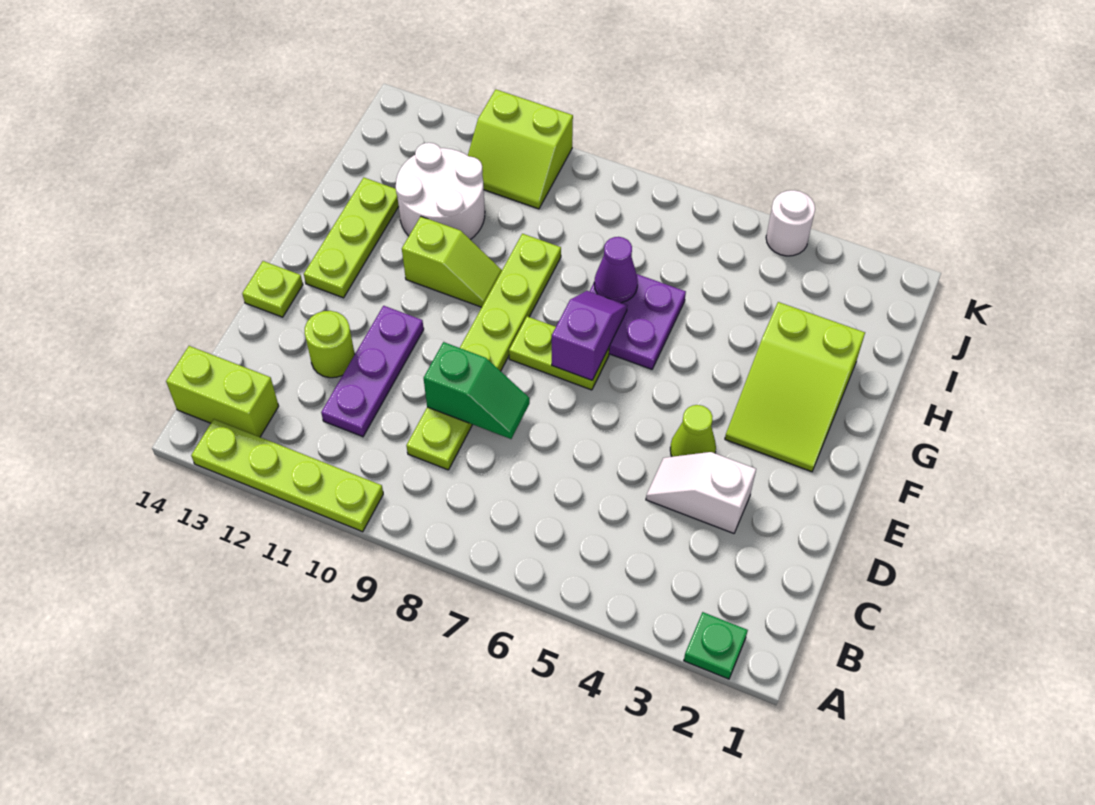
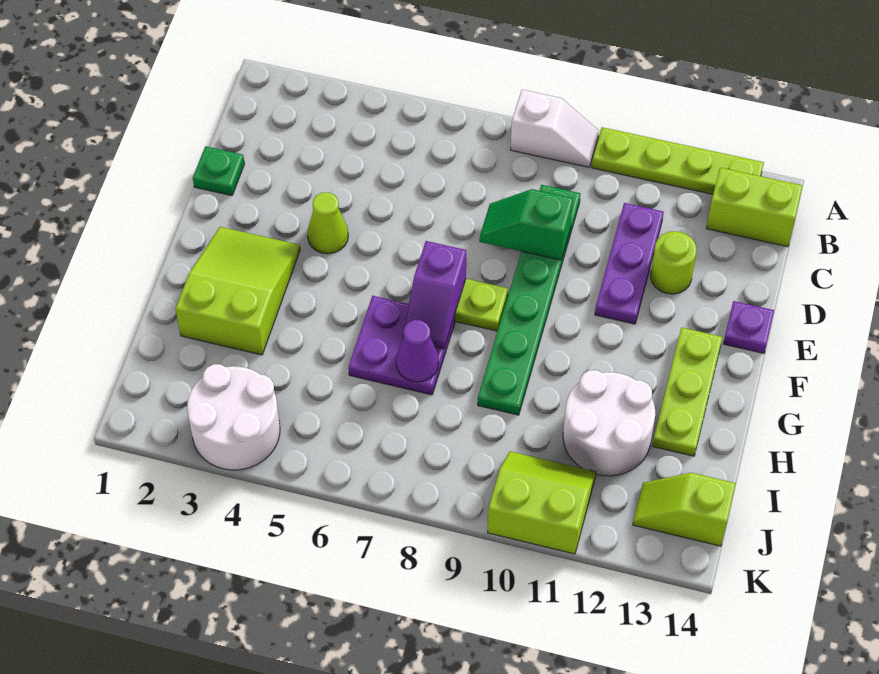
green 1x1 plate [684,612,748,679] -> green 1x1 plate moved to [193,146,244,196]
lime 1x6 plate [406,234,561,470] -> green 1x6 plate [478,185,580,415]
white 1x2 slope [646,452,756,533] -> white 1x2 slope moved to [511,90,599,167]
lime 1x1 plate [242,261,303,317] -> purple 1x1 plate [723,301,774,353]
lime 1x2 slope [402,217,502,307] -> lime 1x2 slope moved to [633,473,736,546]
white 1x1 round brick [766,190,815,256] -> white 2x2 round brick [187,364,280,470]

